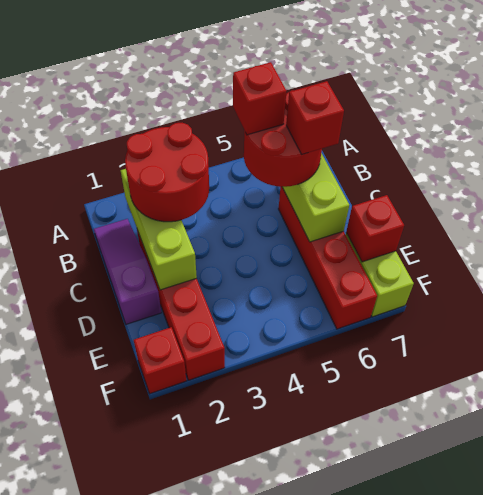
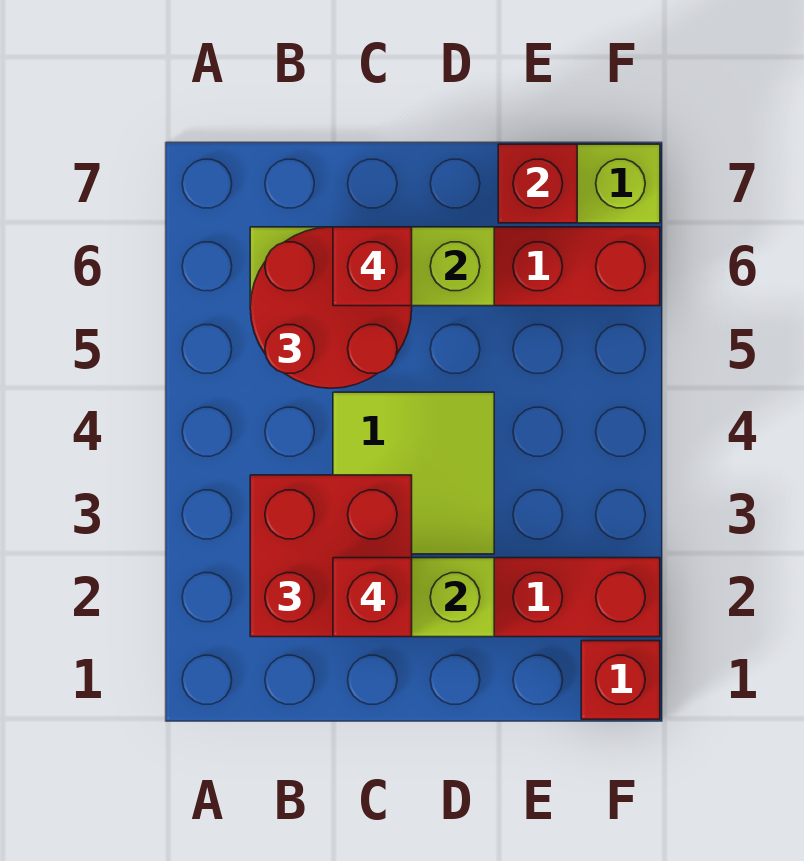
purple 1x3 slope [94,219,161,324] -> none
red 2x2 round brick [125,123,209,222] -> red 2x2 brick [250,475,412,637]
red 1x1 brick [233,62,286,135] -> red 1x1 brick moved to [333,558,412,637]
none -> lime 2x2 tile [333,392,494,554]

